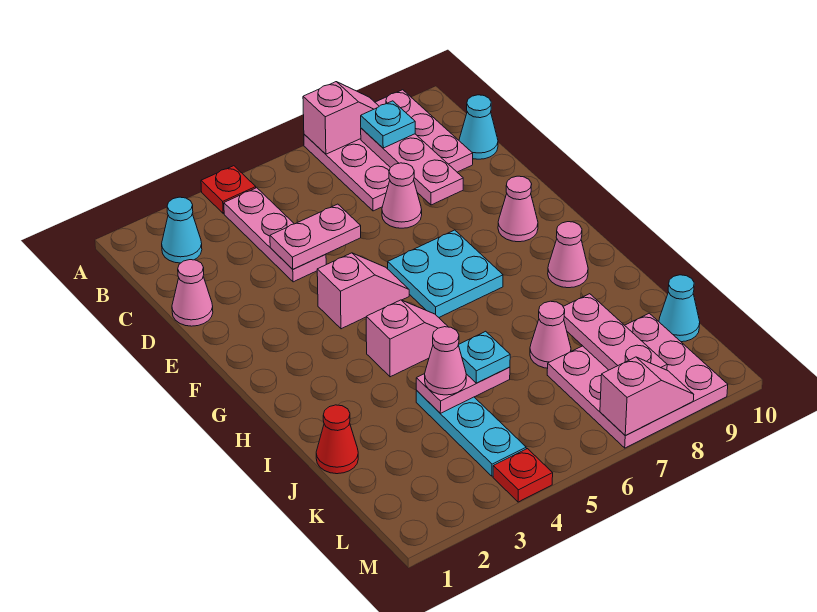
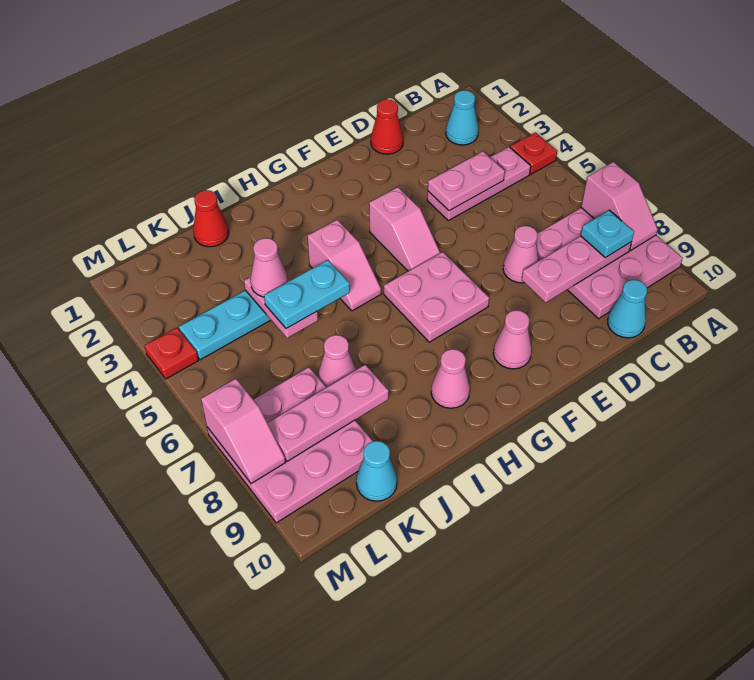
pink 1x1 cone [172,260,213,326] -> red 1x1 cone [371,99,403,154]
pink 1x2 plate [270,204,361,269] -> pink 1x2 plate turned to [428,151,505,211]
cyan 2x2 plate [388,230,503,317] -> pink 2x2 plate [384,252,489,342]
cyan 1x1 plate [459,331,510,383] -> cyan 1x2 plate [264,260,350,329]

